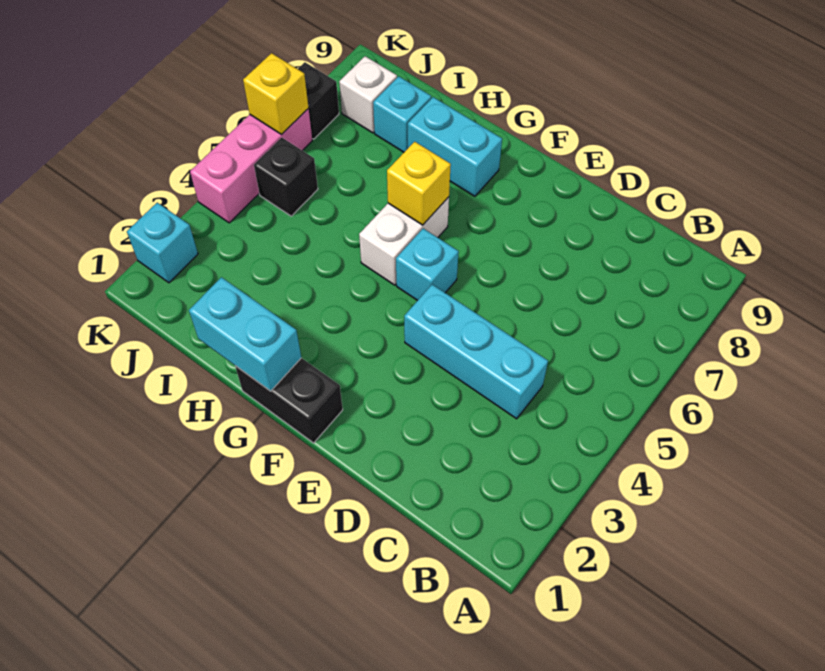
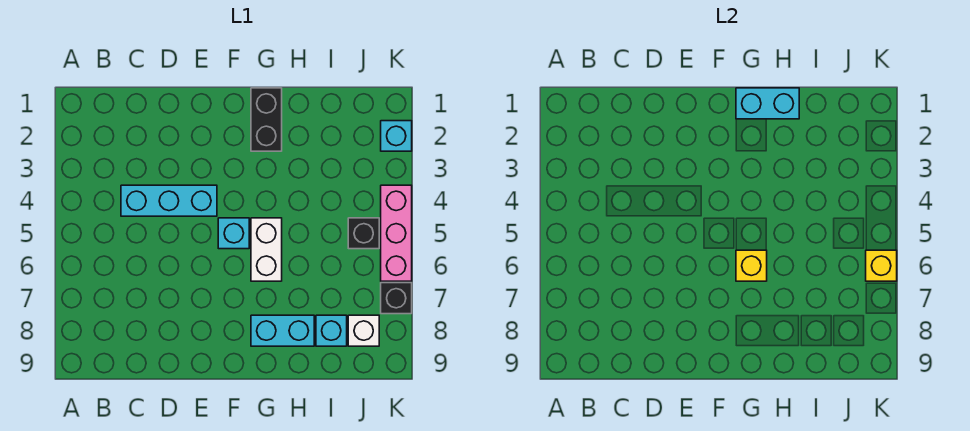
black 1x2 brick [235,358,343,443] -> black 1x2 brick turned to [251,88,282,151]

